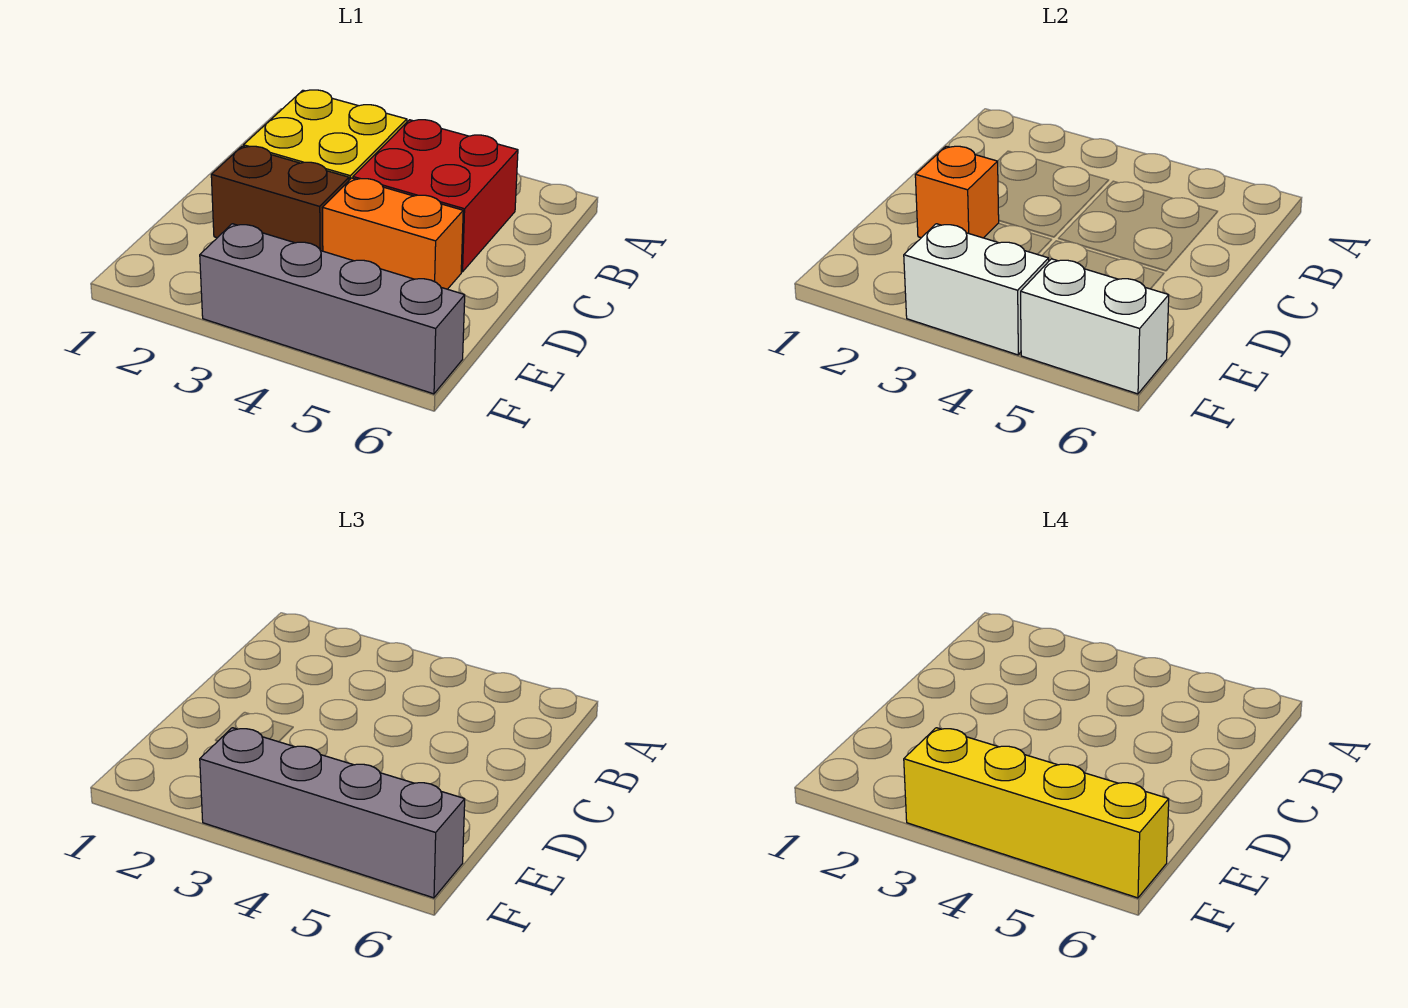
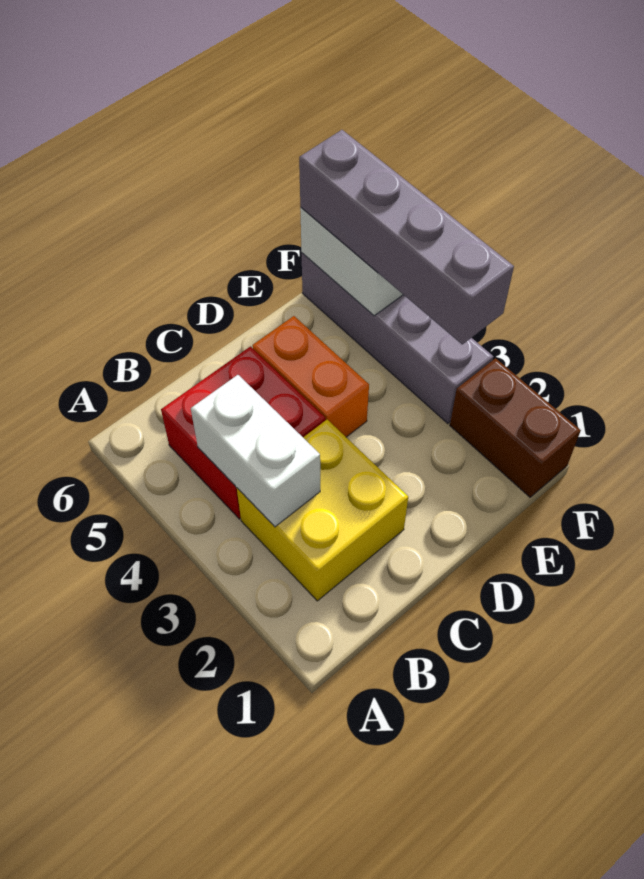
brown 1x2 brick [211,146,349,251] -> brown 1x2 brick moved to [450,358,581,497]
orange 1x1 brick [915,146,999,238] -> none
white 1x2 brick [904,224,1049,355] -> white 1x2 brick moved to [191,375,320,527]
yellow 1x4 brick [904,728,1169,898] -> none

